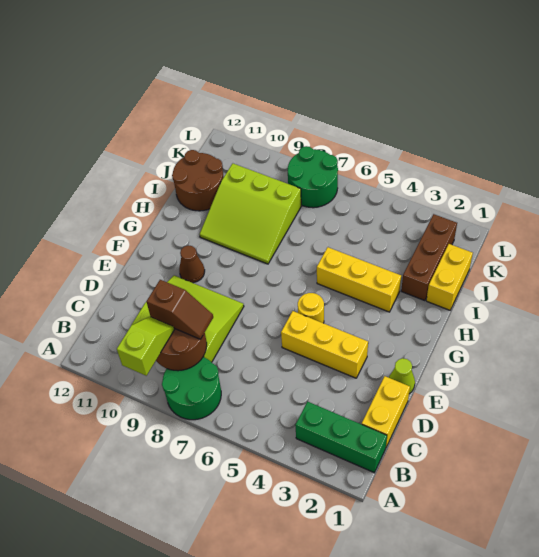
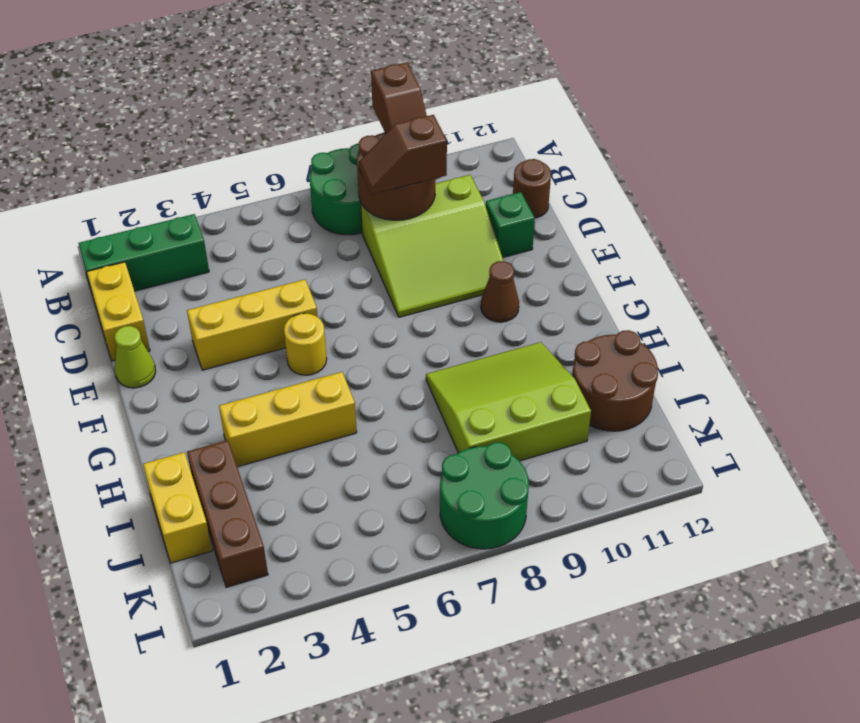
lime 1x2 slope [117,317,174,376] -> brown 1x2 slope [371,62,427,134]
none -> brown 1x1 round brick [513,159,551,218]
none -> green 1x1 brick [486,192,535,258]

